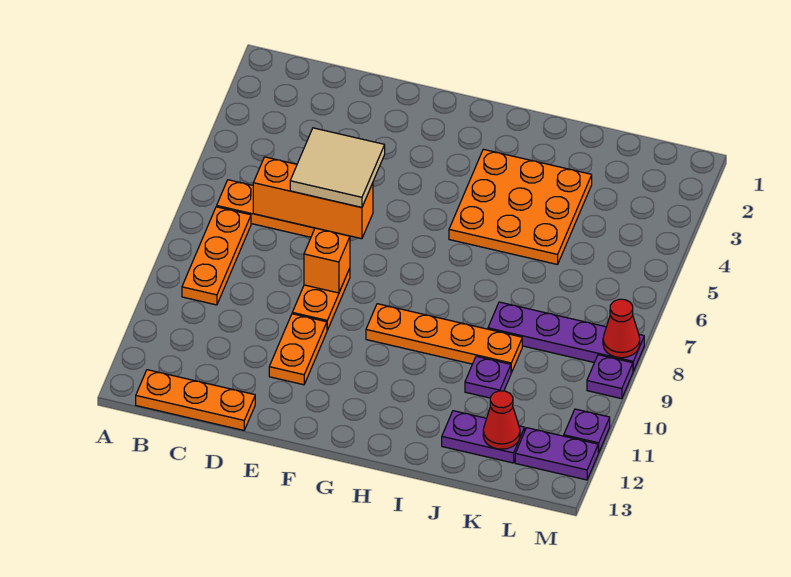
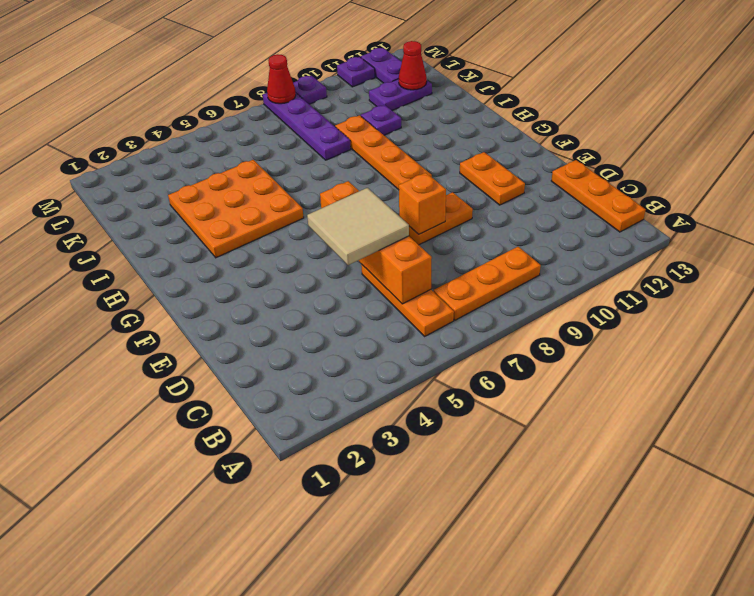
orange 1x3 brick [253,157,373,239] -> orange 1x4 brick [320,181,432,304]
orange 1x2 plate [269,314,327,385] -> orange 1x2 plate turned to [460,152,525,205]
purple 1x2 plate [442,411,525,463] -> purple 1x2 plate turned to [369,79,432,110]

